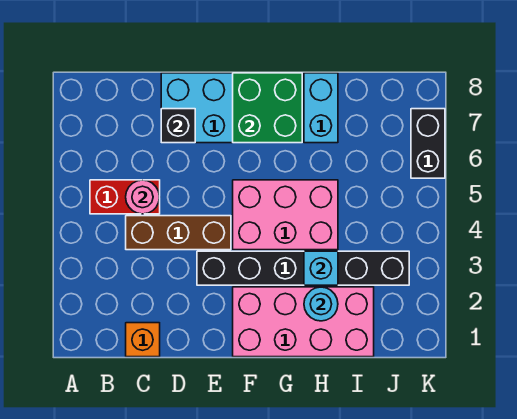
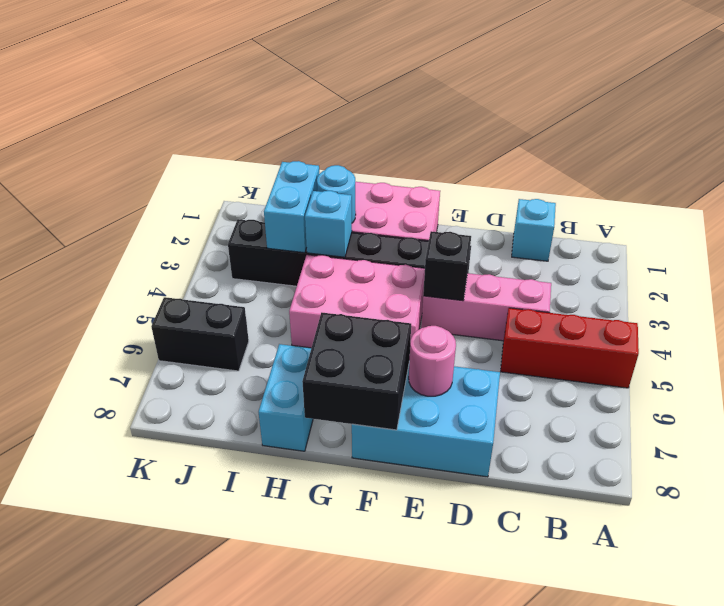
red 1x2 brick [90,180,160,214] -> red 1x3 brick [501,308,639,388]
orange 1x1 brick [126,323,160,357] -> cyan 1x1 brick [512,199,556,261]
brown 1x3 brick [126,216,231,250] -> pink 1x3 brick [421,273,551,341]
pink 1x1 round brick [126,180,160,214] -> pink 1x1 round brick moved to [409,326,456,396]
black 1x1 brick [161,109,195,143] -> black 1x1 brick moved to [423,231,471,301]
green 2x2 brick [233,73,302,143] -> black 2x2 brick [302,312,411,430]
none -> cyan 1x2 brick [264,161,319,253]
black 1x2 brick [411,109,445,178] -> black 1x2 brick turned to [151,297,249,371]

